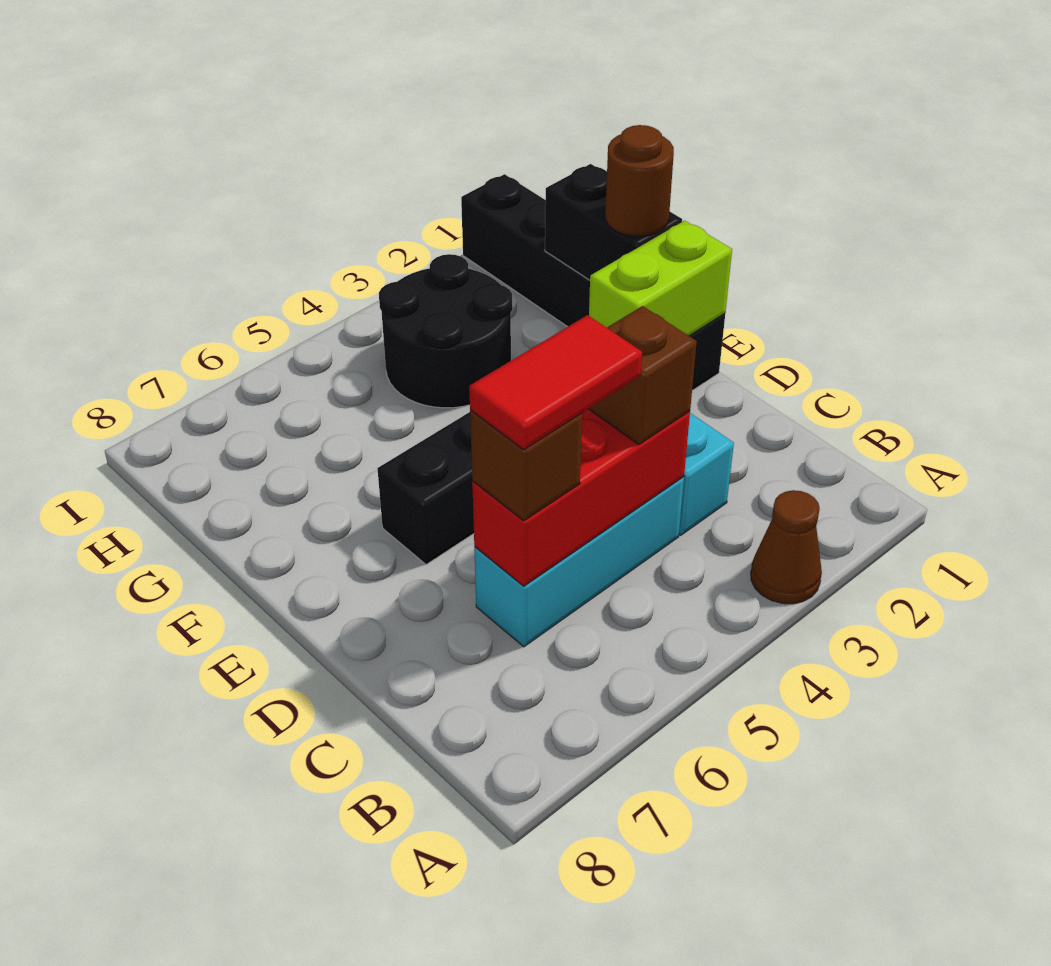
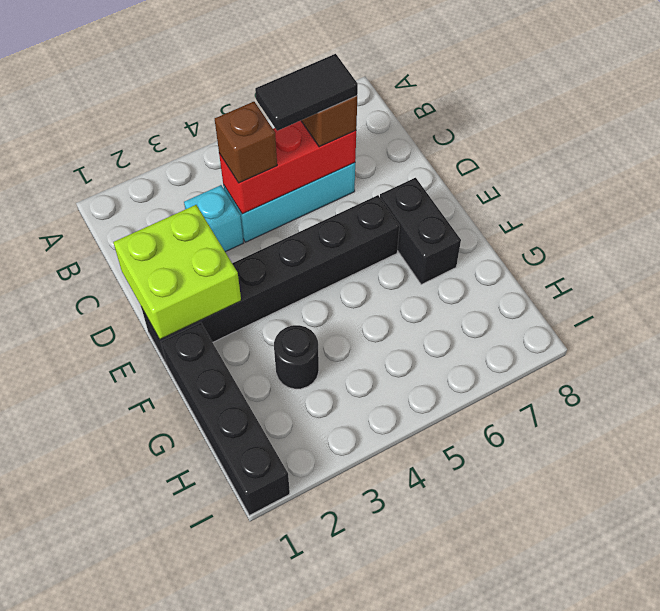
brown 1x1 cone [751,490,822,604] -> none
red 1x2 tile [469,315,642,450] -> black 1x2 tile [255,54,358,131]
lime 1x2 brick [589,221,732,336] -> lime 2x2 brick [113,205,241,339]
black 1x2 brick [545,164,682,280] -> black 1x2 brick moved to [380,178,461,284]
brown 1x1 round brick [605,125,674,236] -> none
black 2x2 round brick [379,254,513,408] -> black 1x1 round brick [274,325,319,389]

